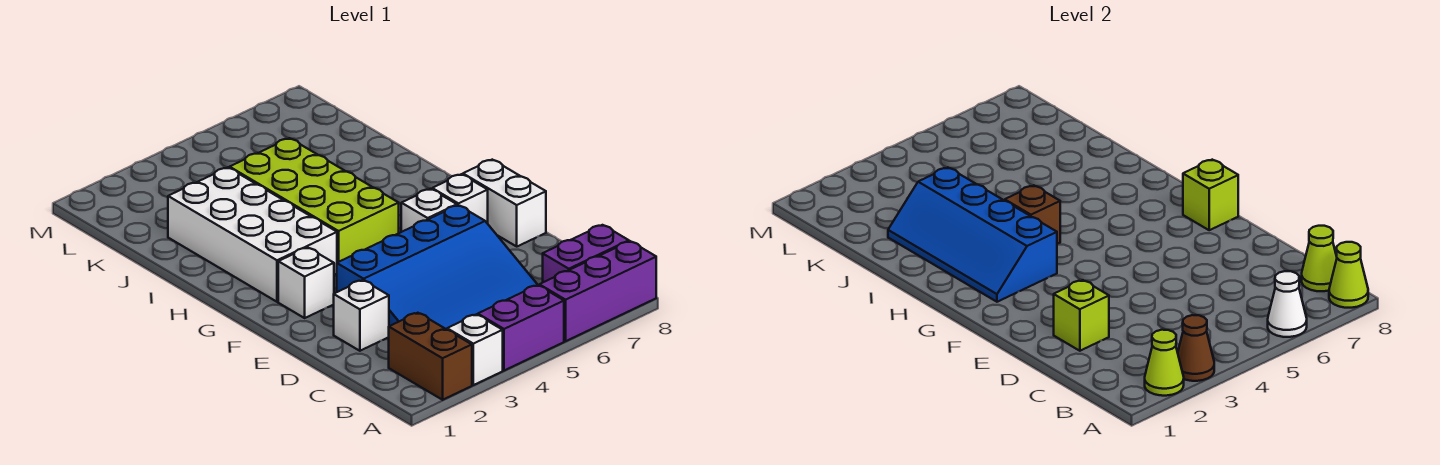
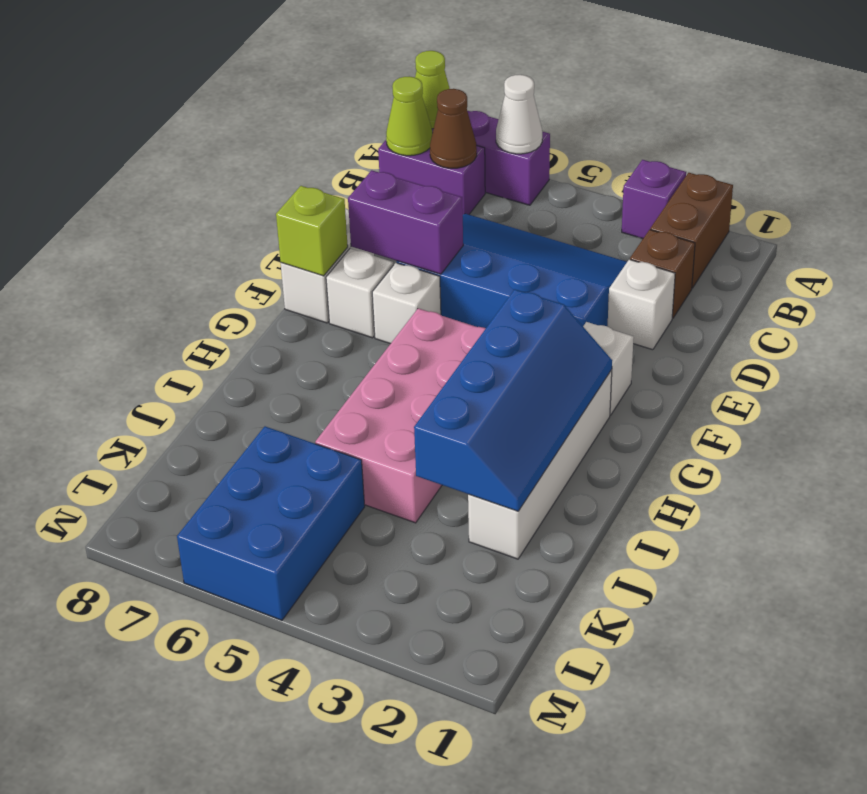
lime 1x1 cone [1145,330,1184,396] -> none
white 1x1 brick [447,314,503,385] -> purple 1x1 brick [622,160,686,239]
brown 1x1 cone [1178,315,1214,381] -> brown 1x1 cone moved to [430,89,477,168]
purple 1x2 brick [478,285,564,371] -> purple 1x2 brick moved to [348,170,463,274]
lime 1x1 brick [1054,280,1109,351] -> none
white 2x4 brick [168,167,337,302] -> white 1x4 brick [468,370,612,559]
lime 2x4 brick [230,138,399,263] -> pink 2x4 brick [315,308,486,523]
brown 1x1 brick [1005,185,1060,244] -> brown 1x1 brick moved to [630,230,695,318]
none -> blue 2x3 brick [177,426,365,620]

